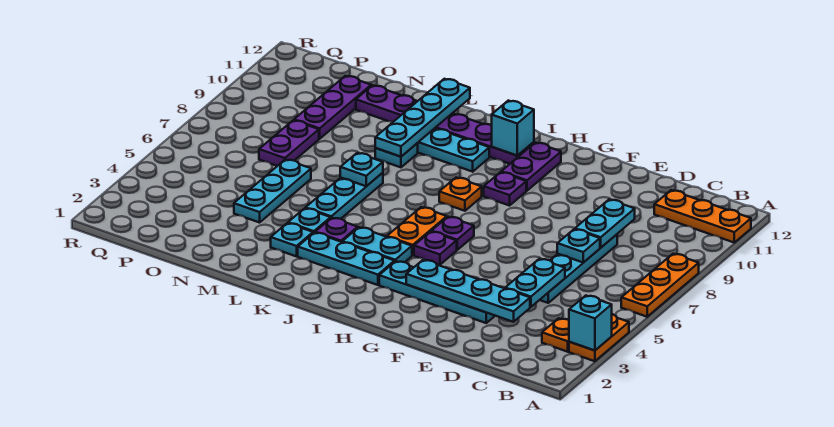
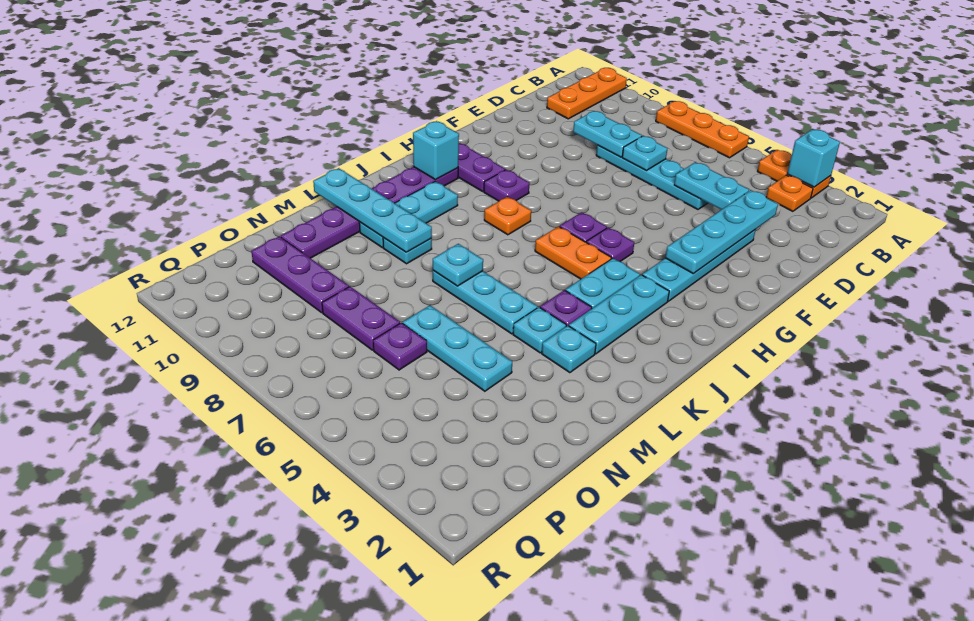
none -> purple 1x1 plate [373,323,427,370]

